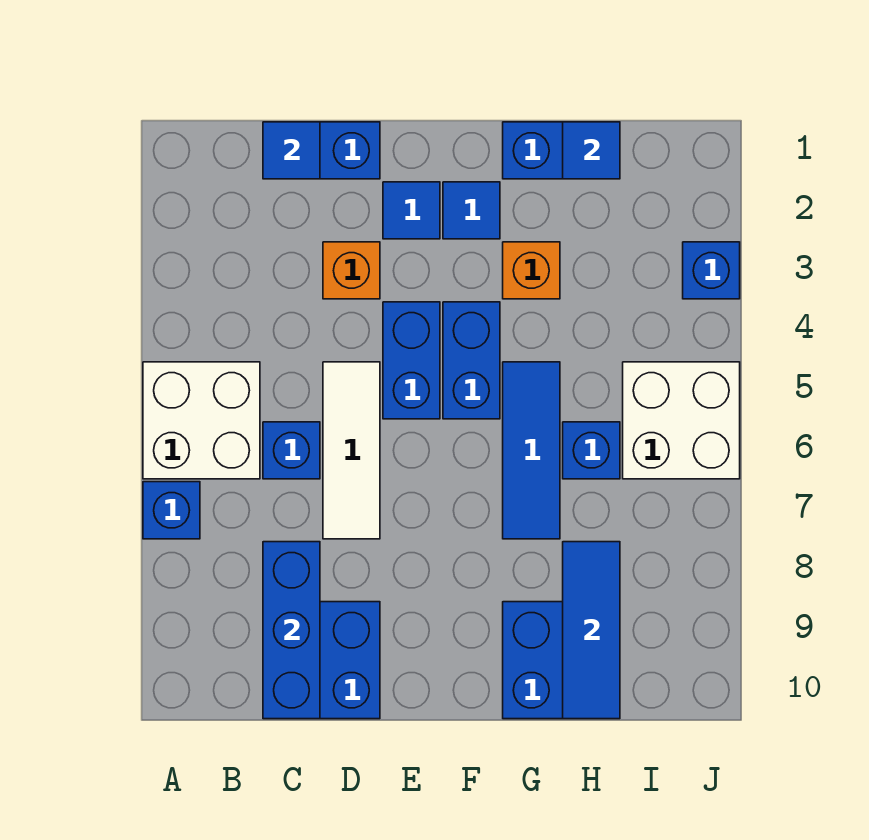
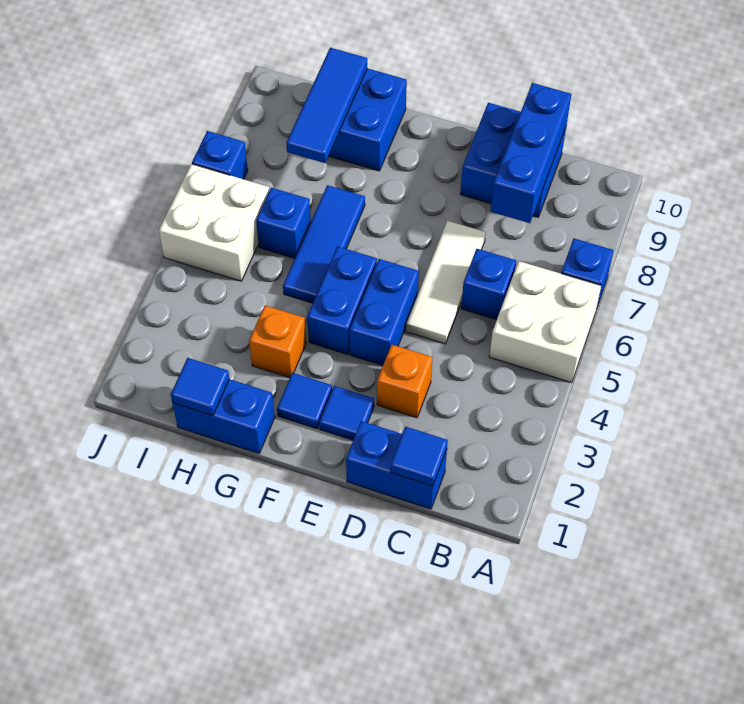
blue 1x1 brick [683,242,740,299] -> blue 1x1 brick moved to [192,131,248,179]

